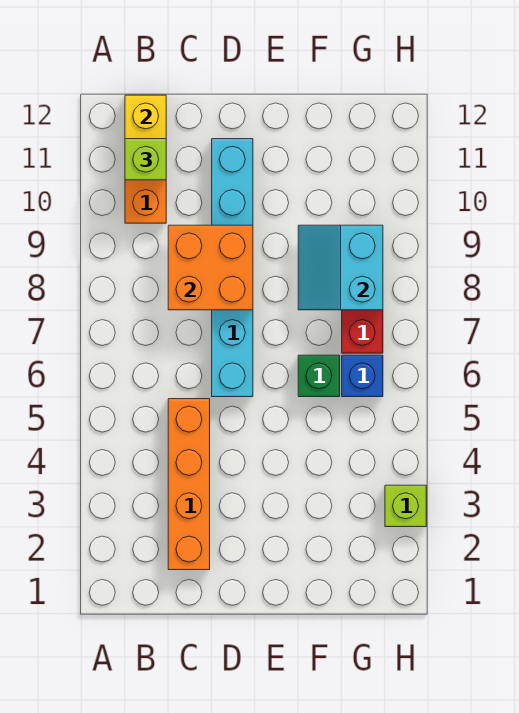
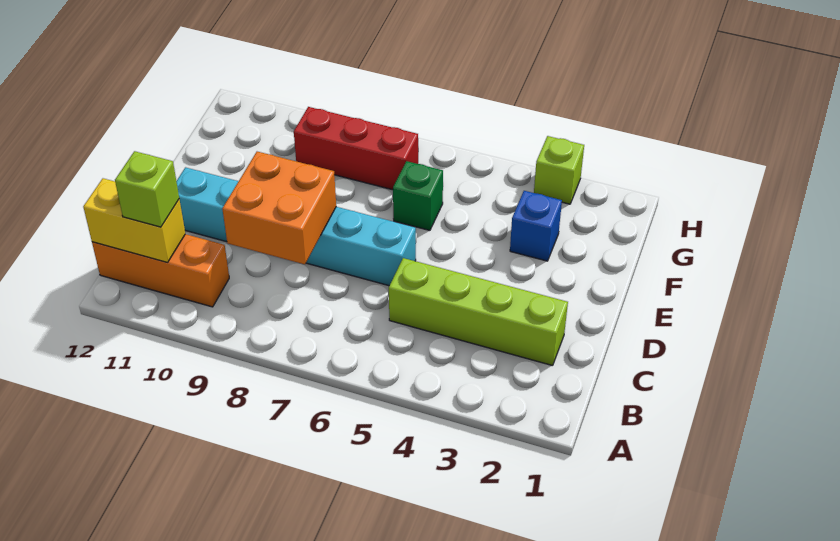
orange 1x4 brick [168,399,210,570] -> lime 1x4 brick [389,258,568,366]
cyan 2x2 slope [298,225,383,310] -> none
blue 1x1 brick [342,355,383,397] -> blue 1x1 brick moved to [510,191,562,261]

